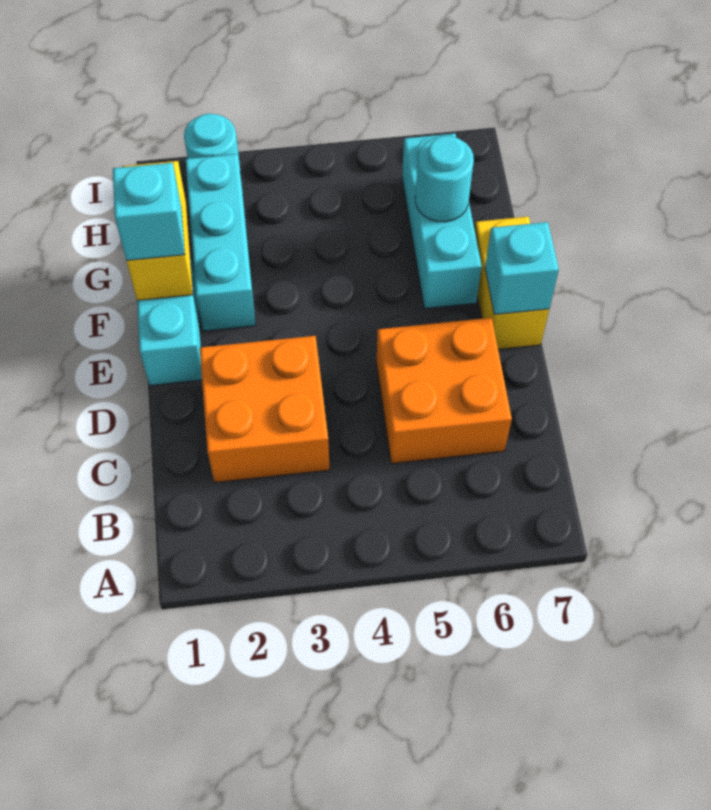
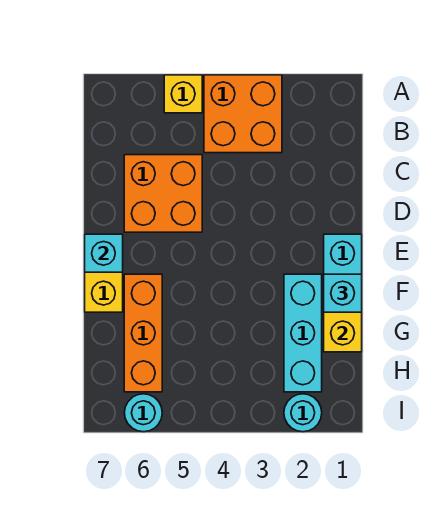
none -> yellow 1x1 brick [164,75,202,113]
orange 2x2 brick [200,336,330,483] -> orange 2x2 brick moved to [204,75,282,153]
cyan 1x3 brick [402,134,482,309] -> orange 1x3 brick [124,274,162,392]
cyan 1x1 round brick [415,136,474,222] -> cyan 1x1 round brick moved to [124,394,162,432]

